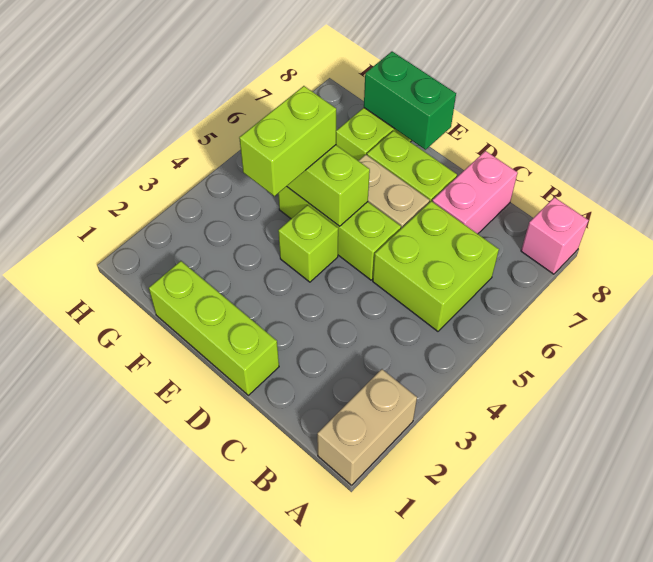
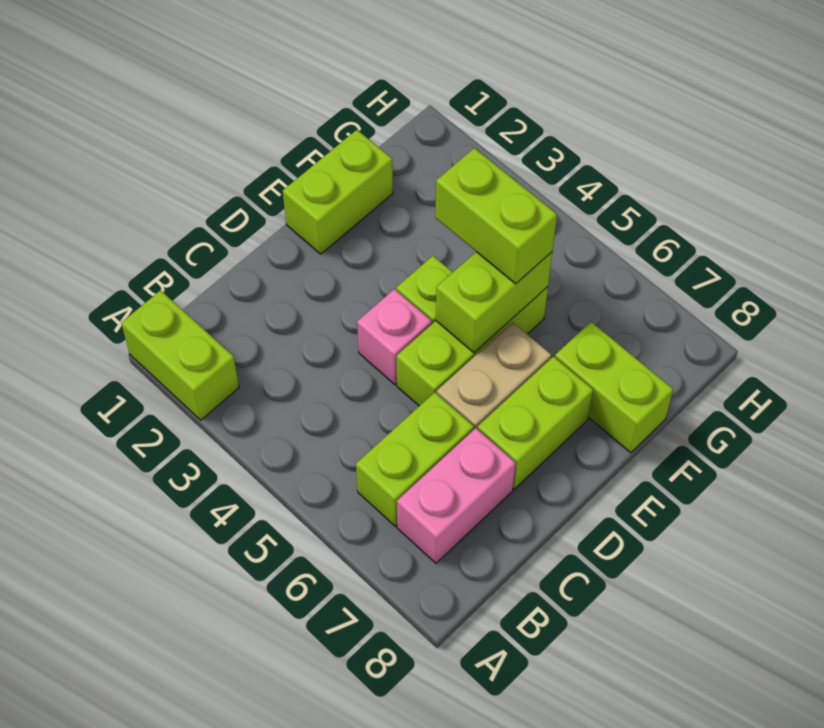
tan 1x2 brick [317,369,417,485] -> lime 1x2 brick [121,290,239,420]
pink 1x1 brick [521,197,588,274] -> pink 1x1 brick moved to [357,289,432,385]
lime 2x2 brick [373,201,499,331] -> lime 1x2 brick [356,392,474,526]
pink 1x2 brick [432,151,518,234] -> pink 1x2 brick turned to [397,428,516,563]
lime 1x3 brick [149,261,279,395] -> lime 1x2 brick [283,130,393,254]
green 1x2 brick [364,51,456,150] -> none

